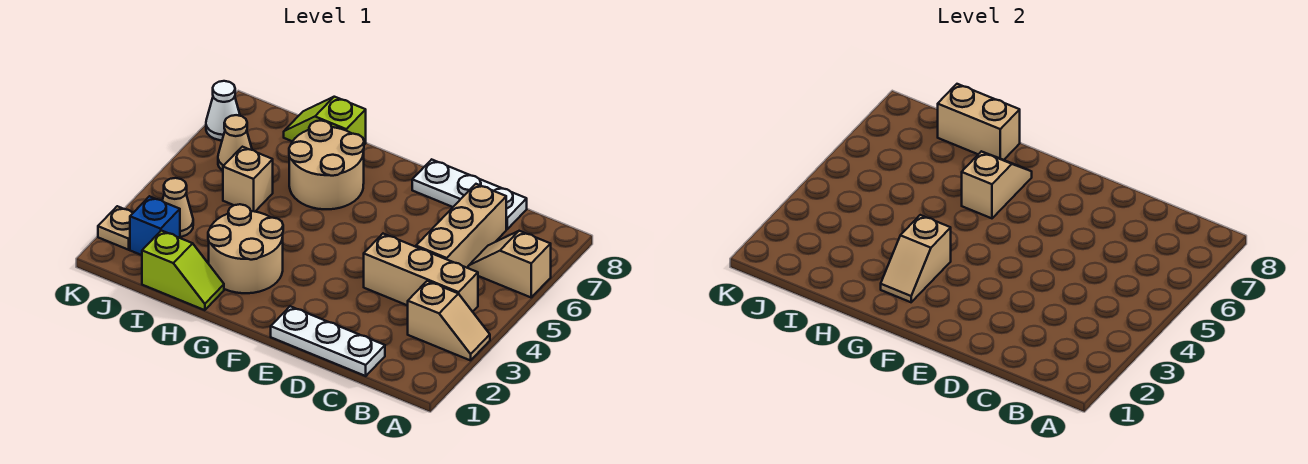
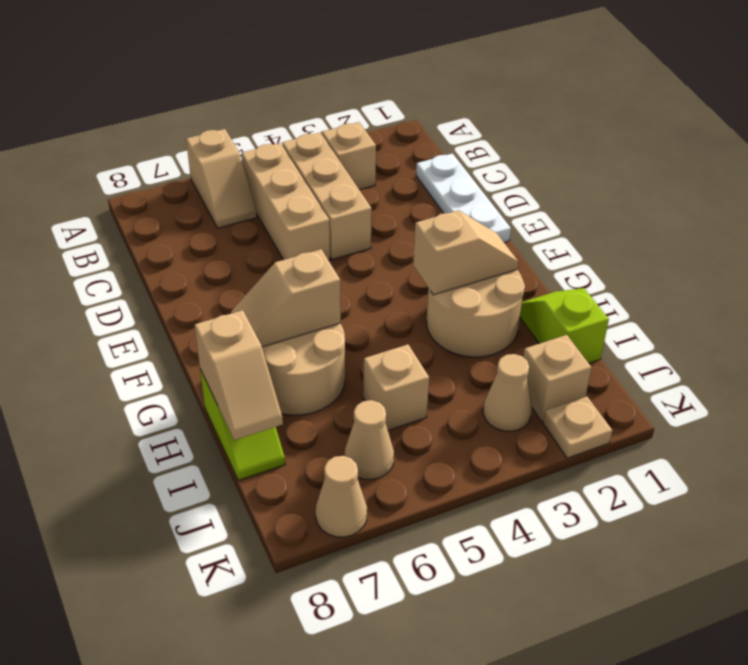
tan 1x3 brick [416,184,506,268] -> tan 1x3 brick turned to [242,143,330,261]
white 1x3 plate [412,160,527,229] -> none
tan 1x2 brick [937,84,1020,160] -> tan 1x2 slope [195,310,283,440]
blue 1x1 brick [130,196,180,255] -> tan 1x1 brick [523,335,591,422]
white 1x1 cone [206,81,240,140] -> tan 1x1 cone [316,456,367,537]

